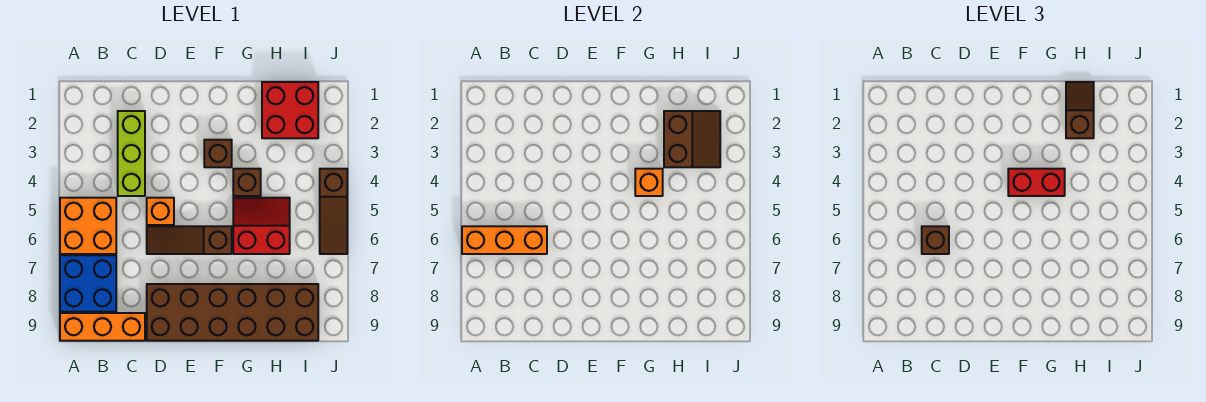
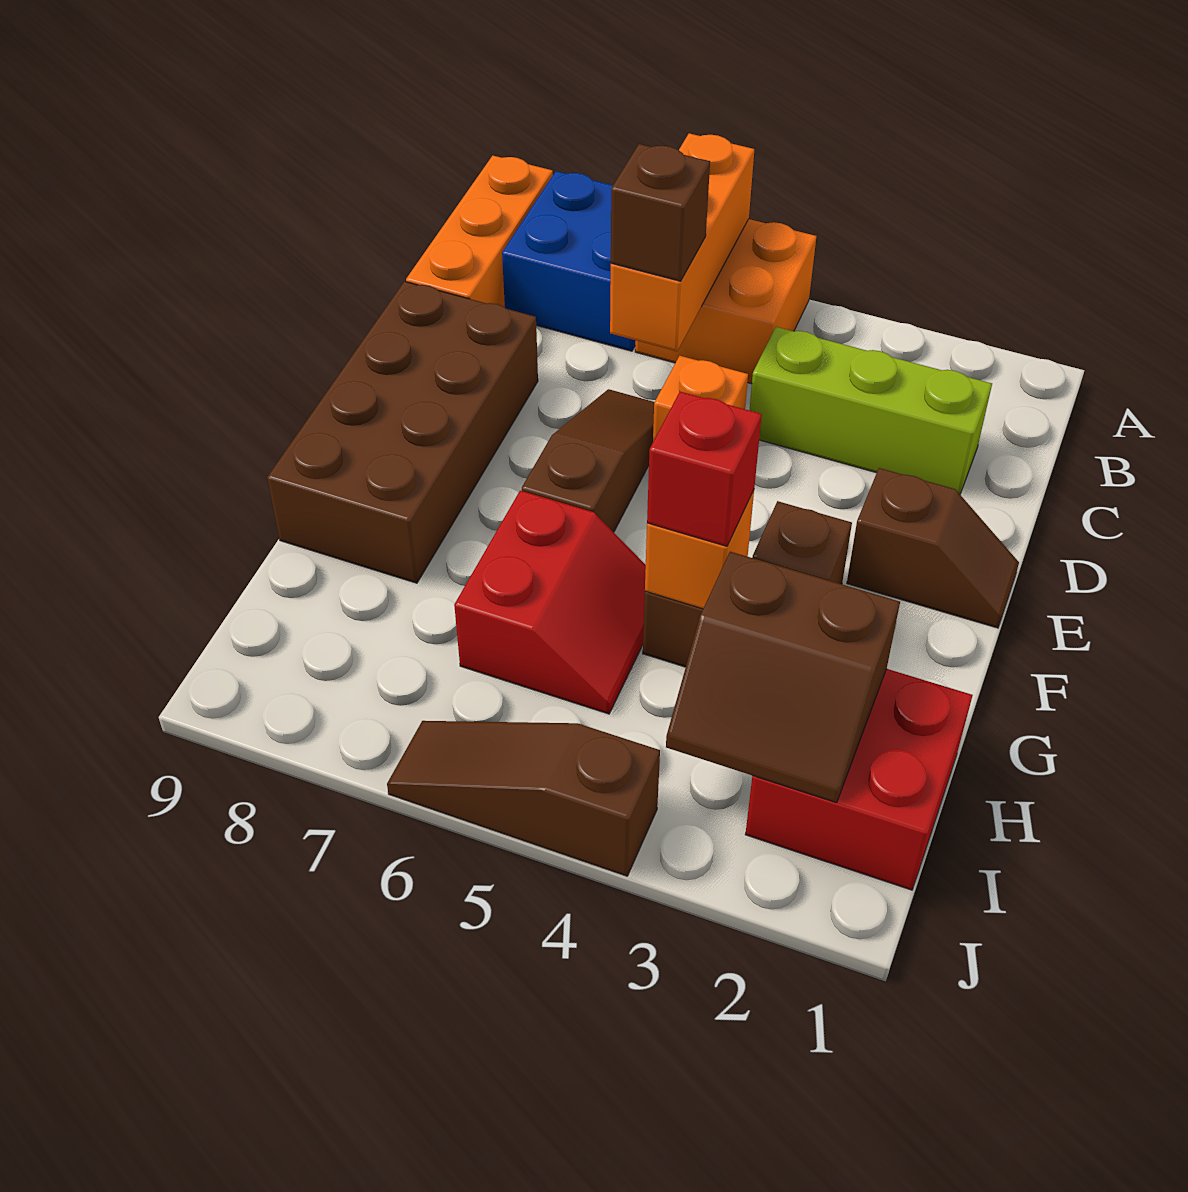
brown 2x6 brick [147,284,318,341] -> brown 2x4 brick [267,281,538,583]
red 1x2 brick [1008,169,1065,196] -> red 1x1 brick [647,392,762,546]
brown 1x2 slope [1066,82,1094,138] -> brown 1x2 slope moved to [847,468,1019,628]

